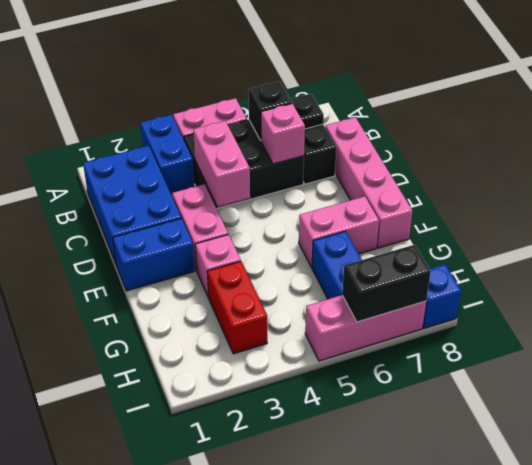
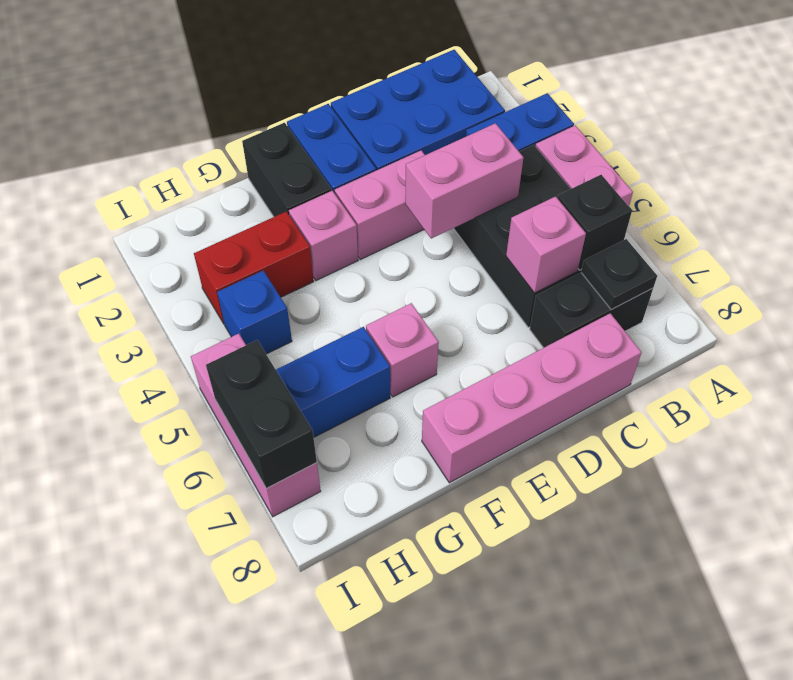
none -> black 1x2 brick [242,123,331,217]
pink 1x2 brick [299,196,379,268] -> pink 1x1 brick [366,303,439,397]
blue 1x1 brick [423,264,461,328] -> blue 1x1 brick moved to [217,271,292,354]

